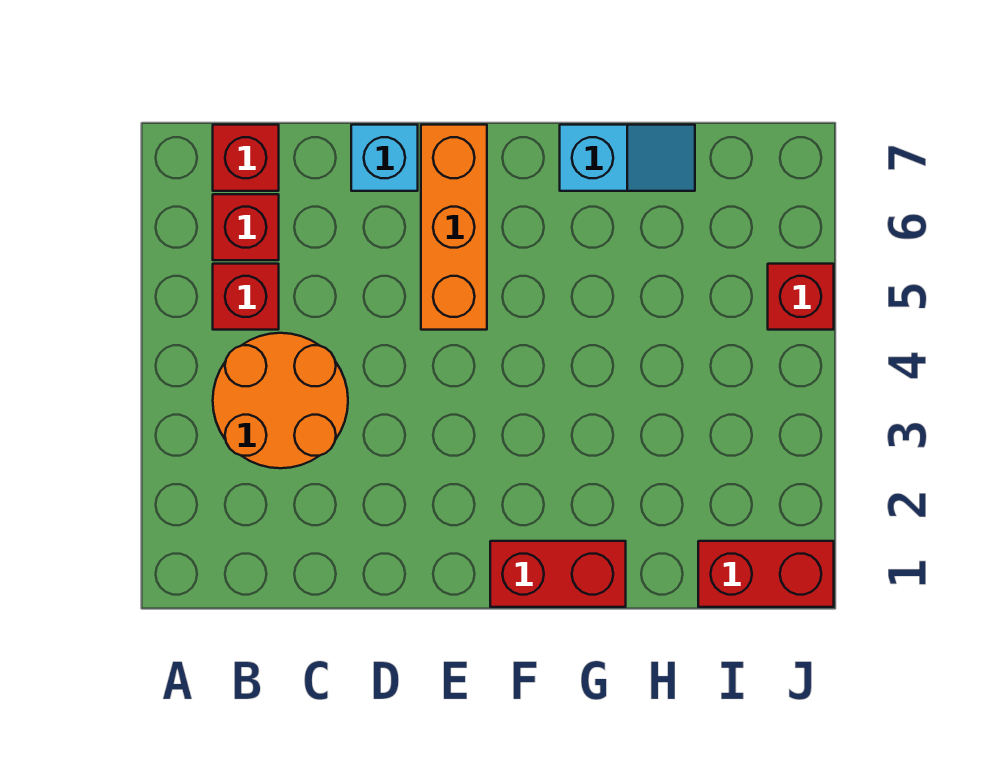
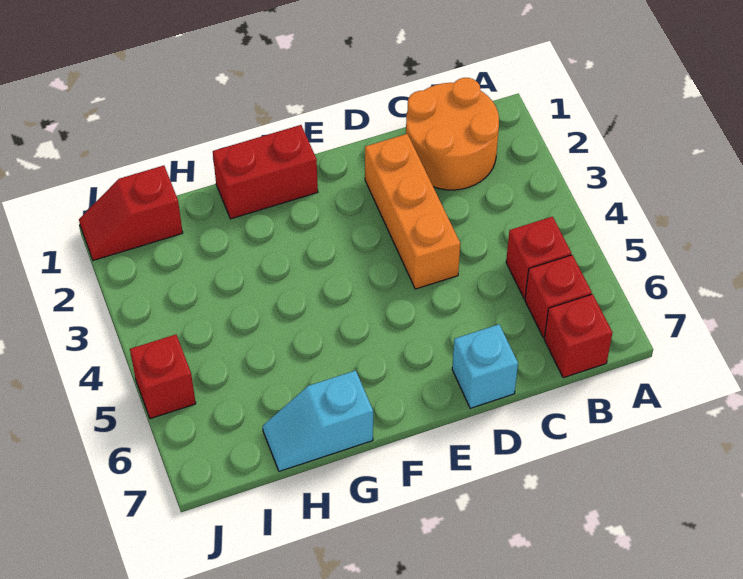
orange 2x2 round brick [213,333,348,468] -> orange 2x2 round brick moved to [406,78,499,190]
orange 1x3 brick [421,125,487,330] -> orange 1x3 brick moved to [365,134,460,289]
red 1x2 brick [698,541,834,607] -> red 1x2 slope [79,165,183,261]

